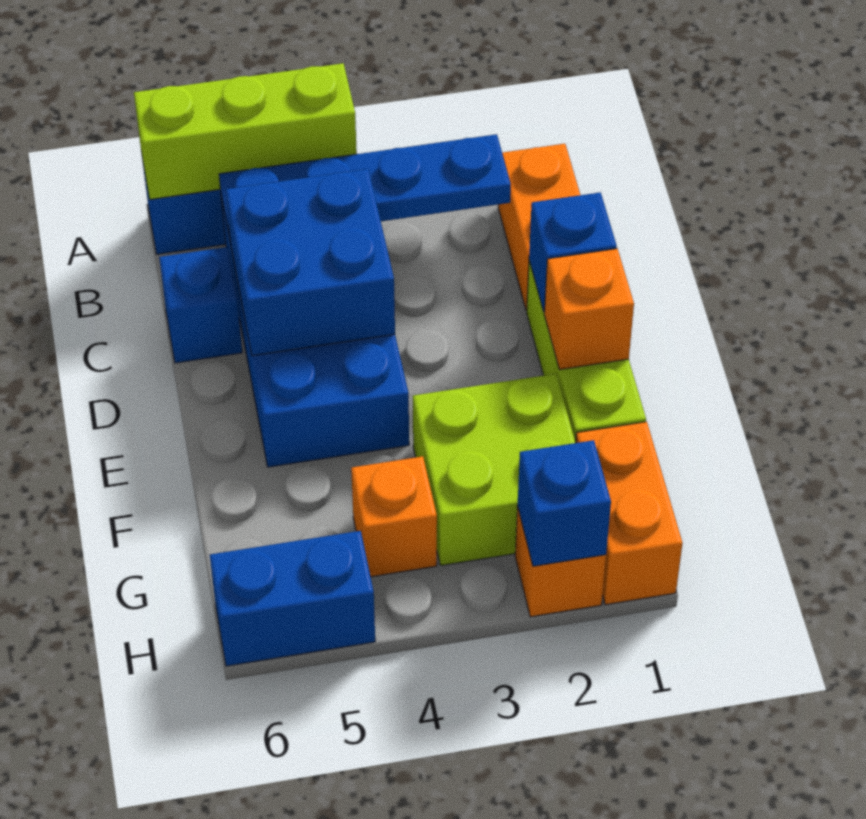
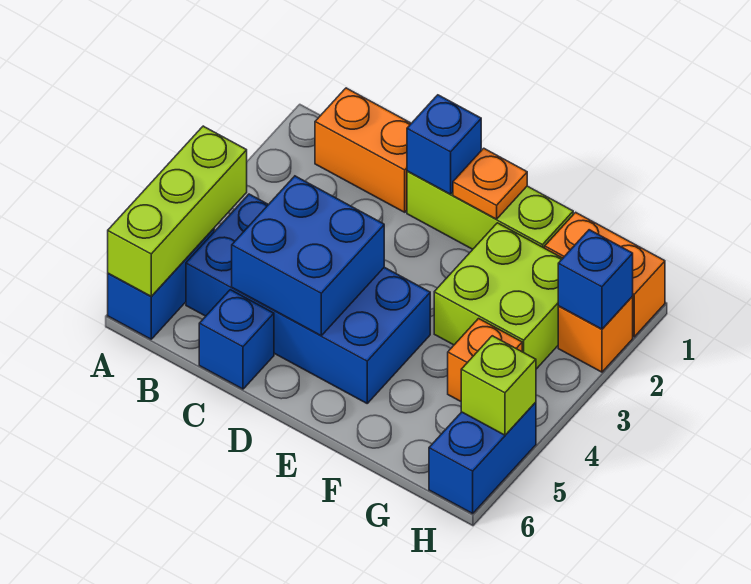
blue 1x4 plate [219,134,511,243] -> none
orange 1x1 brick [544,249,634,370] -> orange 1x1 plate [453,148,527,219]
none -> lime 1x1 brick [461,336,536,435]

